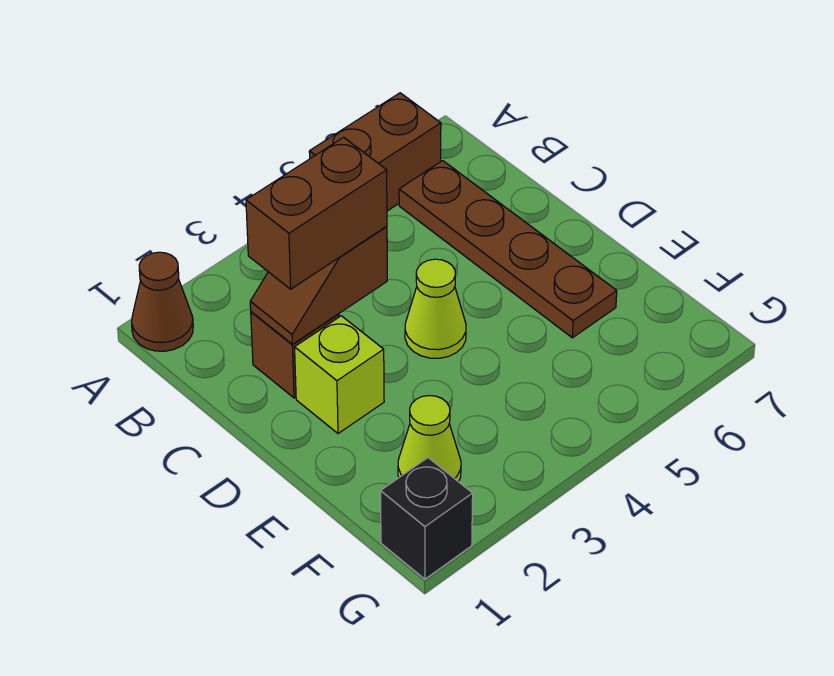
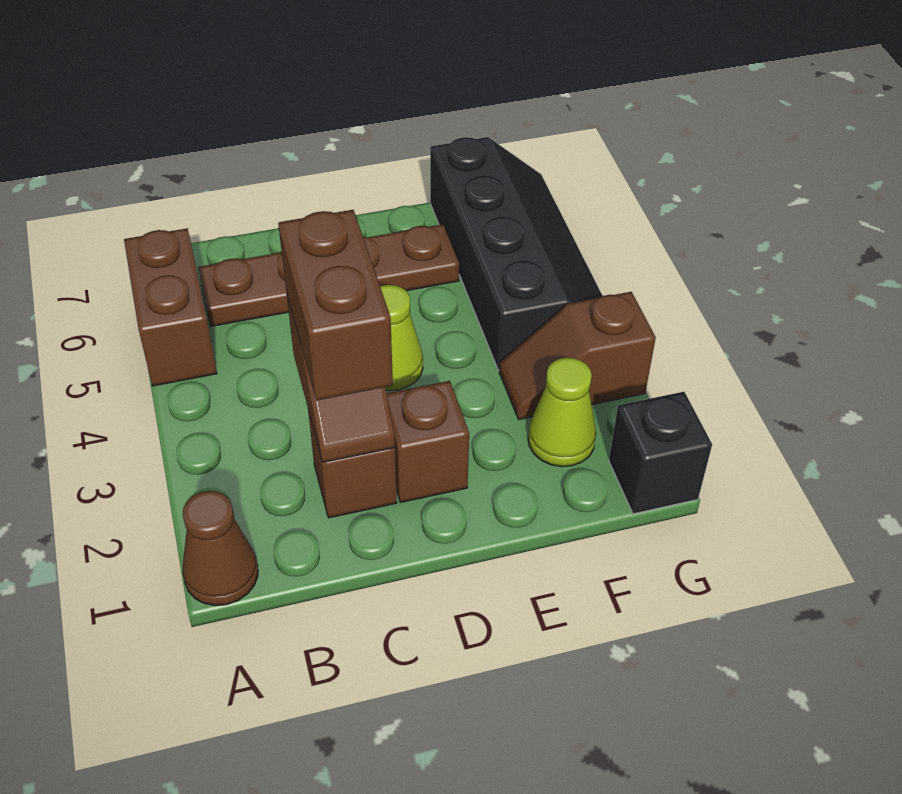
lime 1x1 brick [295,316,384,434] -> brown 1x1 brick [386,381,469,502]
none -> brown 1x2 slope [499,292,656,420]
none -> black 2x4 slope [430,137,603,370]

